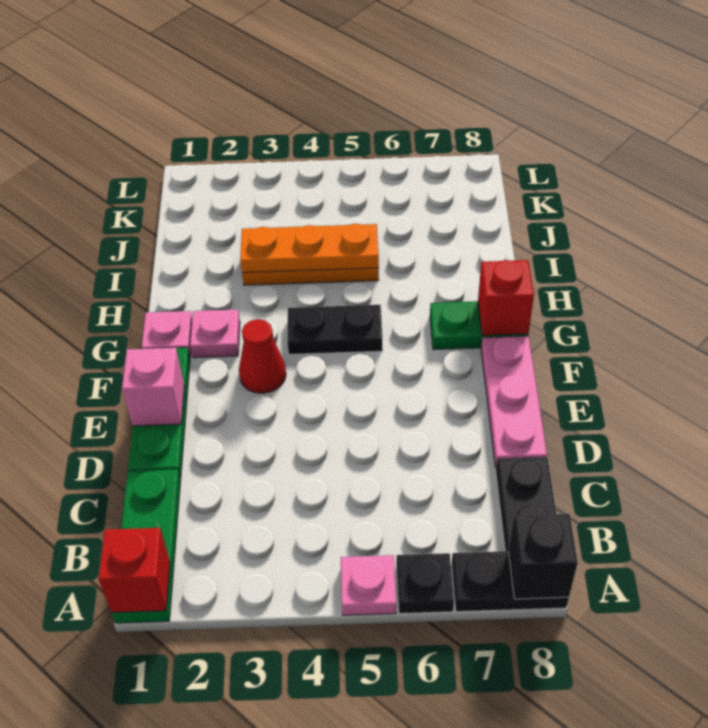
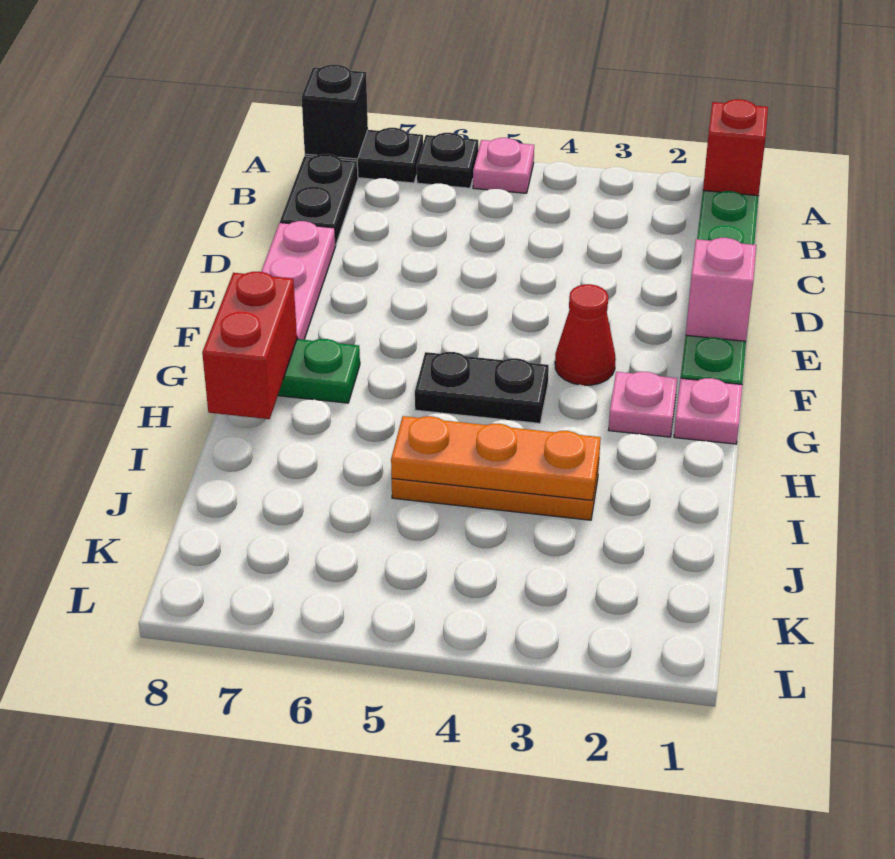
red 1x1 brick [478,260,534,335] -> red 1x2 brick [202,272,297,419]

